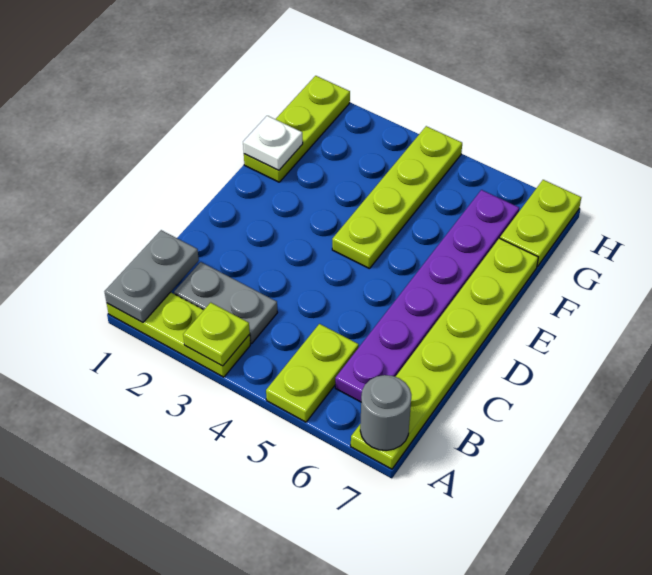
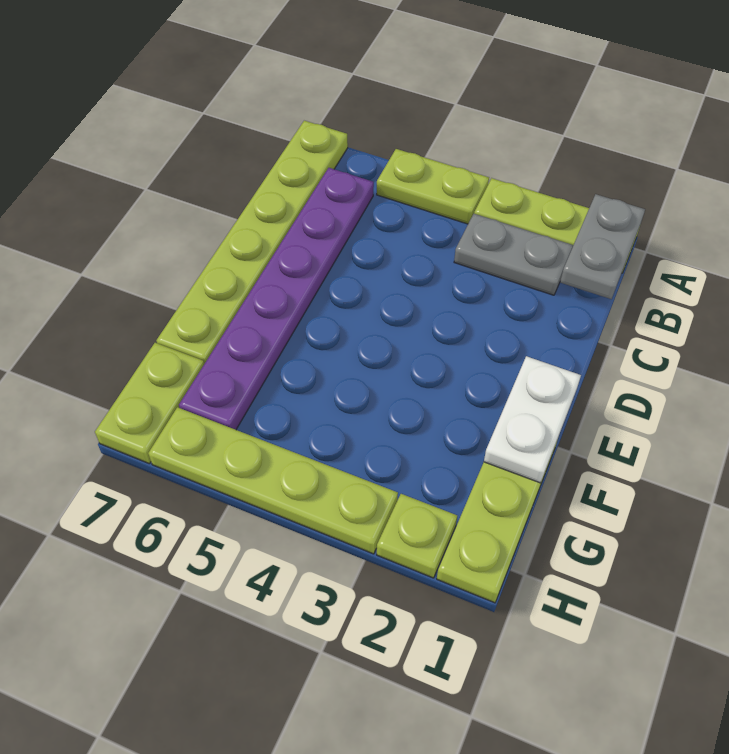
lime 1x1 plate [183,303,250,366] -> lime 1x1 plate moved to [377,494,457,578]
lime 1x2 plate [266,324,359,422] -> lime 1x2 plate turned to [377,149,489,224]
grey 1x1 round brick [360,375,411,451] -> none
lime 1x4 plate [332,126,462,269] -> lime 1x4 plate turned to [148,407,398,554]
white 1x1 plate [243,116,303,170] -> white 1x2 plate [484,356,581,483]

